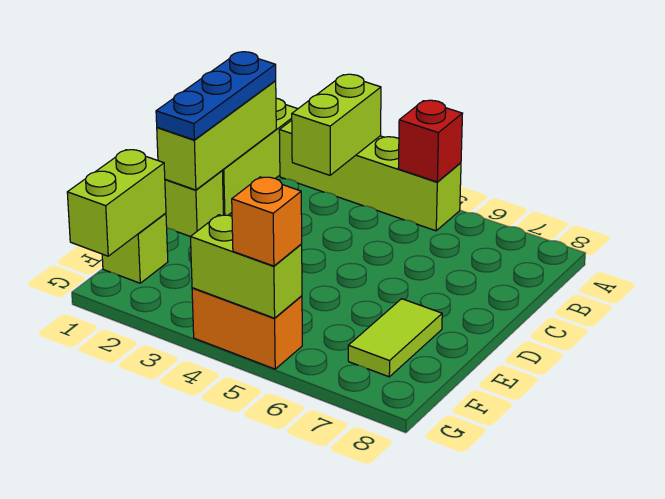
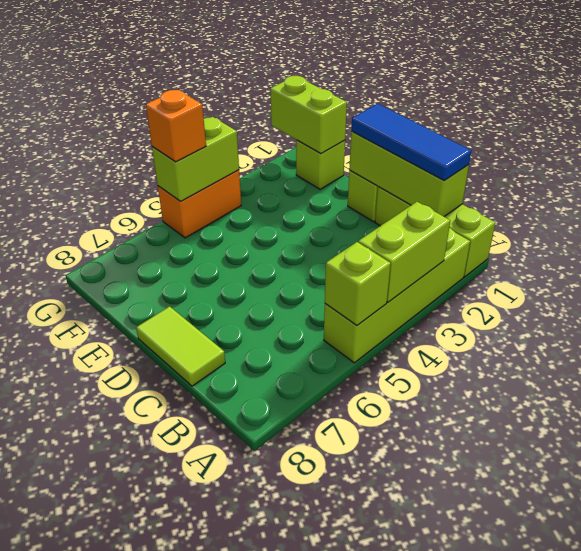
lime 1x2 brick [292,74,381,175] -> lime 1x2 brick turned to [358,202,450,302]
red 1x1 brick [398,100,463,182] -> lime 1x1 brick [325,242,391,326]
blue 1x3 plate [156,52,276,140] -> blue 1x3 tile [351,104,471,181]
lime 1x2 tile [348,299,442,377] -> lime 1x2 tile moved to [136,307,225,386]

